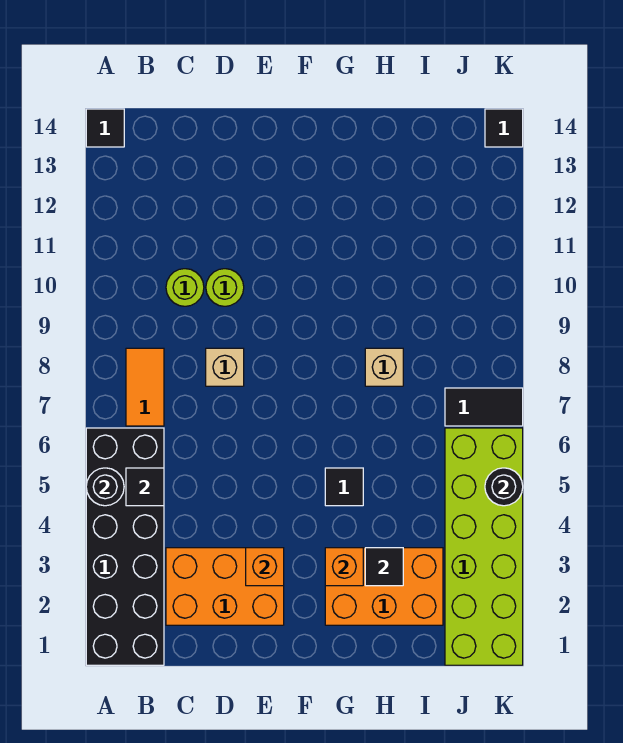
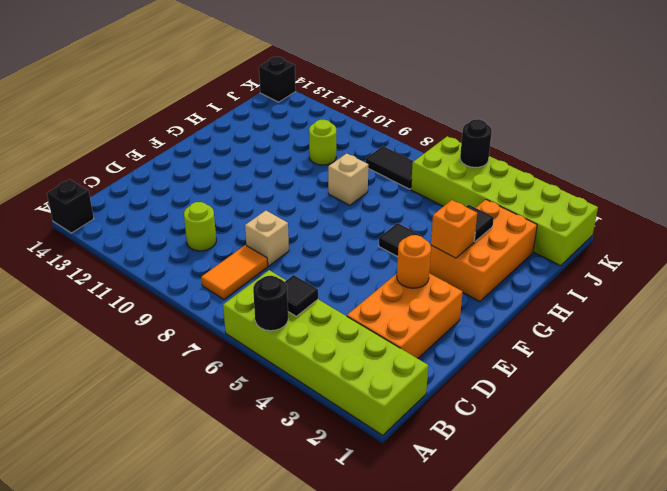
black 2x6 brick [86,428,164,665] -> lime 2x6 brick [223,270,428,435]
black 1x1 tile [86,109,124,147] -> black 1x1 brick [47,179,94,233]
orange 1x2 tile [126,348,164,426] -> orange 1x2 tile turned to [201,245,268,299]
lime 1x1 round brick [206,269,244,306] -> lime 1x1 round brick moved to [309,120,336,165]
orange 1x1 brick [246,548,284,586] -> orange 1x1 round brick [397,235,431,288]
black 1x2 tile [445,388,523,426] -> black 1x2 tile turned to [366,146,413,189]
black 1x1 tile [485,109,523,147] -> black 1x1 brick [259,56,296,102]

